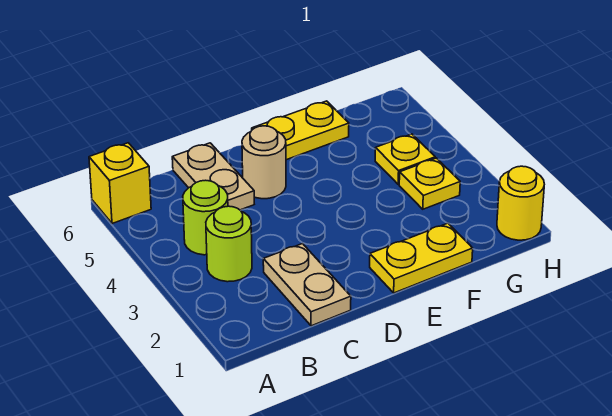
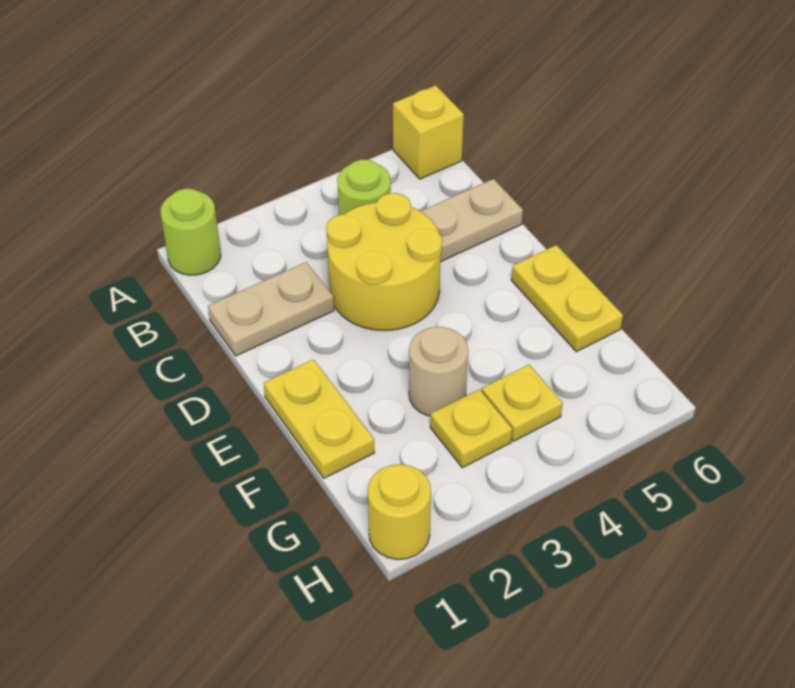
lime 1x1 round brick [206,206,252,282] -> lime 1x1 round brick moved to [161,189,221,275]
none -> yellow 2x2 round brick [326,193,442,330]
tan 1x1 round brick [242,126,286,199] -> tan 1x1 round brick moved to [409,327,468,416]

